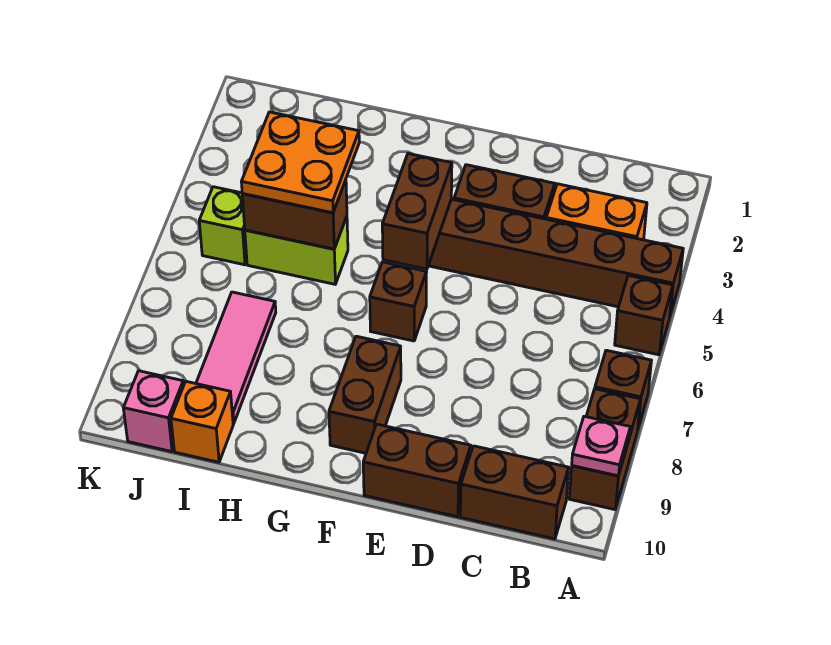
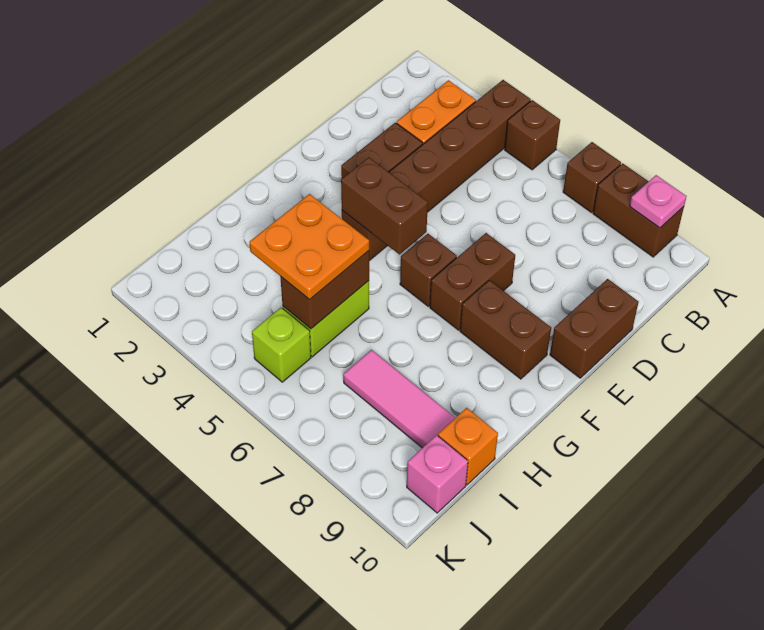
brown 1x2 brick [460,446,569,539] -> brown 1x2 brick moved to [430,233,515,330]

